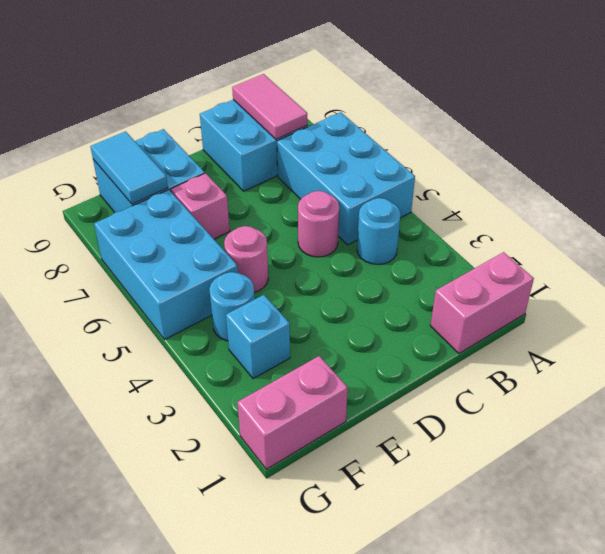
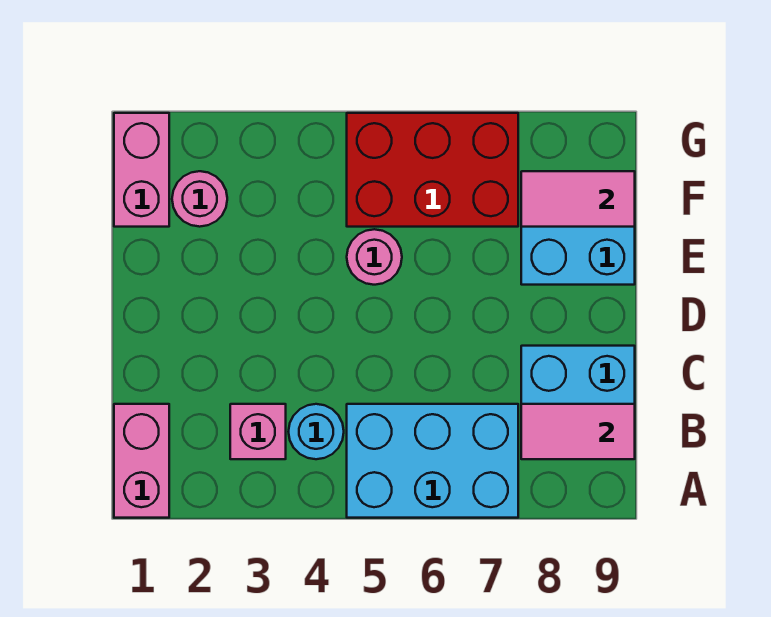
pink 1x1 round brick [298,191,339,257] -> pink 1x1 round brick moved to [172,171,227,227]
pink 1x1 brick [171,173,230,239] -> pink 1x1 brick moved to [230,404,286,459]
cyan 1x1 brick [226,295,290,379] -> none
cyan 1x1 round brick [209,272,255,341] -> none
cyan 2x3 brick [94,190,238,339] -> red 2x3 brick [347,113,518,227]
cyan 1x2 tile [90,131,168,204] -> pink 1x2 tile [521,171,635,227]

